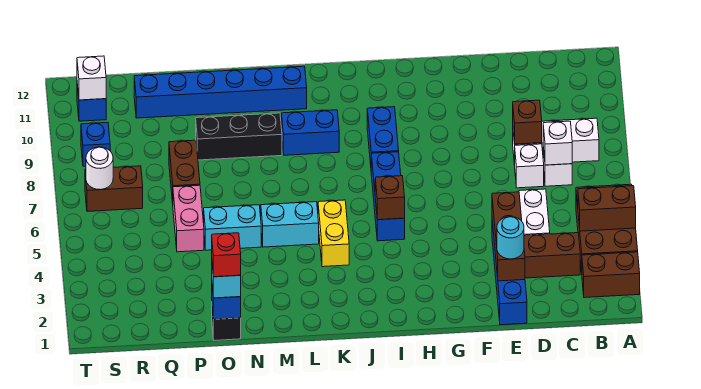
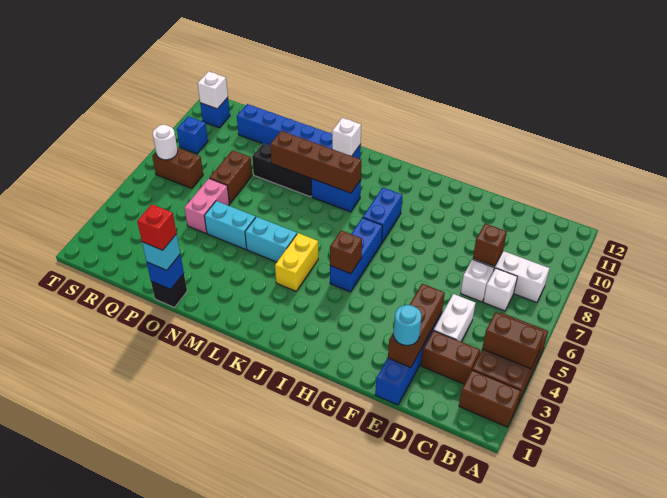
white 1x1 brick [543,121,572,165] -> white 1x1 brick moved to [332,118,361,156]
none -> brown 1x4 brick [270,131,361,193]

